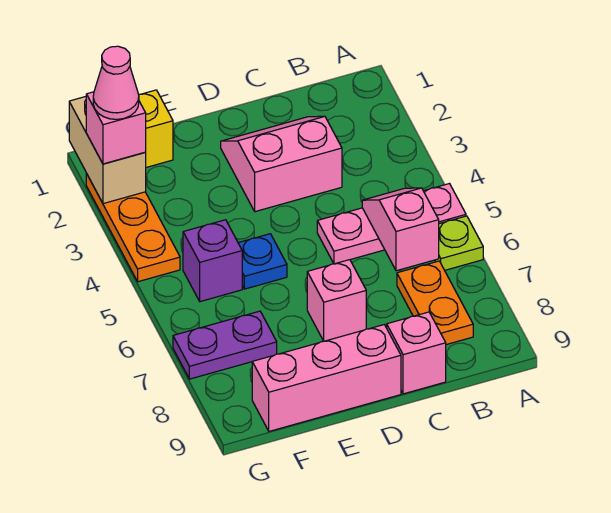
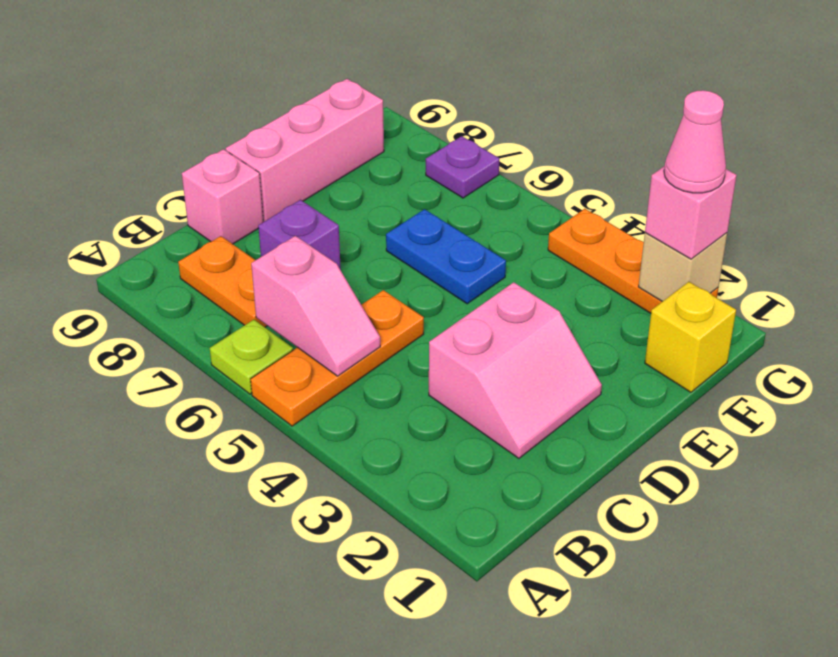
pink 1x3 plate [317,184,466,264] -> orange 1x3 plate [251,290,424,426]
pink 1x1 brick [307,260,366,341] -> none
blue 1x1 plate [238,234,287,289] -> blue 1x2 plate [386,209,506,304]
purple 1x1 brick [183,220,242,302] -> purple 1x1 brick moved to [258,200,341,270]
purple 1x2 plate [173,311,277,379] -> purple 1x1 plate [426,136,500,198]
tan 1x2 brick [69,97,146,204] -> tan 1x1 brick [639,233,727,302]

